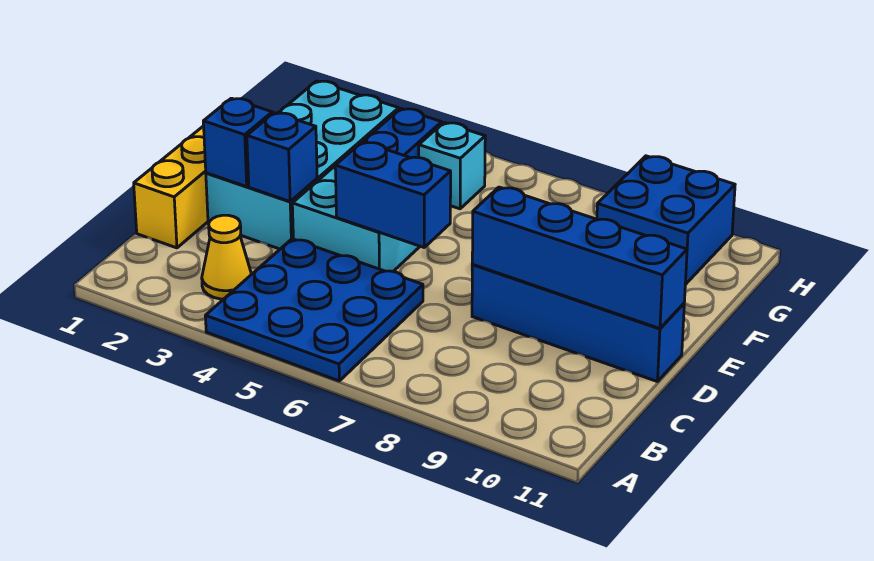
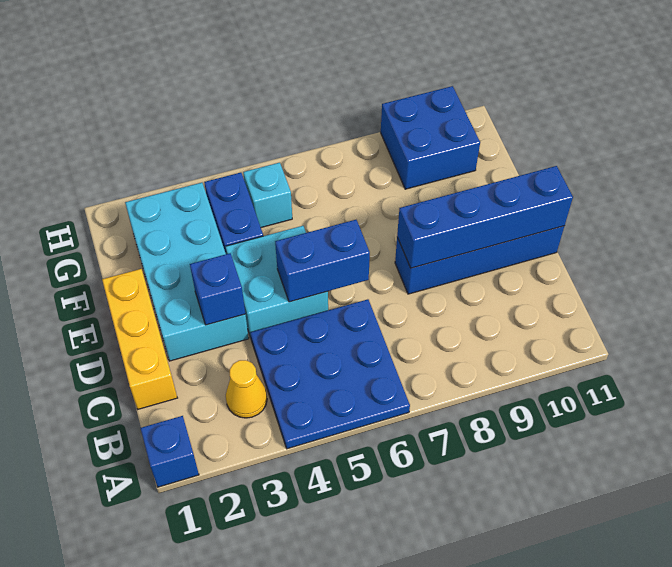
blue 1x1 brick [203,98,272,187] -> blue 1x1 brick moved to [141,416,199,487]

